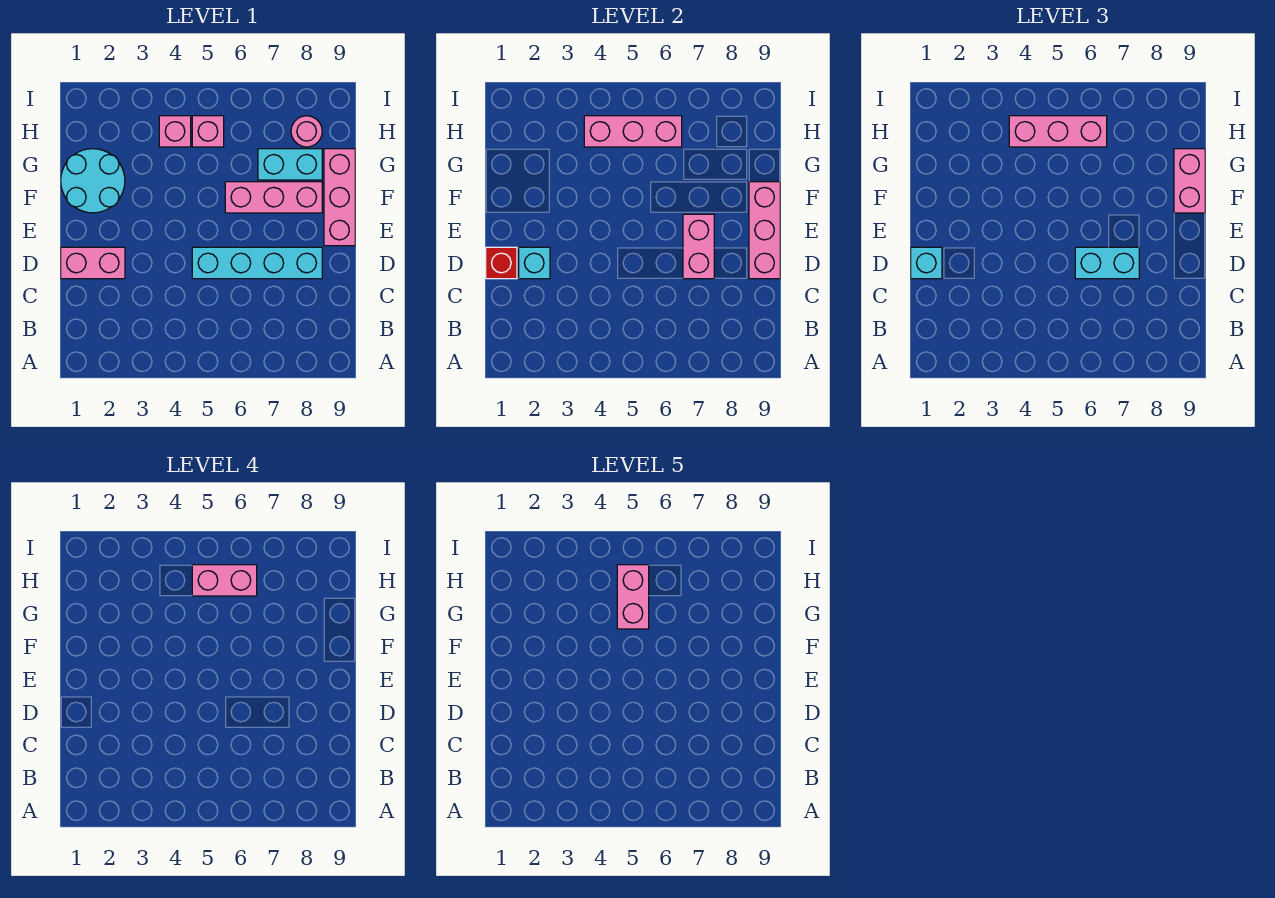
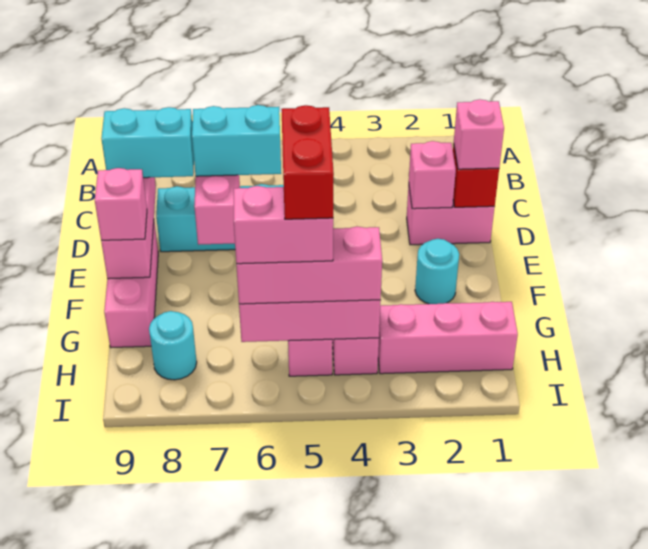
cyan 1x1 brick [911,247,942,279] -> pink 1x1 brick [454,99,504,169]
cyan 1x1 brick [519,247,550,279] -> pink 1x1 brick [409,141,456,209]
cyan 2x2 round brick [61,149,125,213] -> cyan 1x1 round brick [415,239,459,304]
pink 1x3 brick [225,182,322,213] -> pink 1x3 brick moved to [378,302,518,374]
pink 1x2 brick [1174,149,1205,213] -> pink 1x1 brick [95,168,147,241]
pink 1x2 brick [617,565,649,629] -> red 1x2 brick [281,105,334,219]
cyan 1x2 brick [258,149,322,180] -> cyan 1x2 brick moved to [101,107,194,178]
pink 1x1 round brick [291,116,322,147] -> cyan 1x1 round brick [149,311,197,380]

